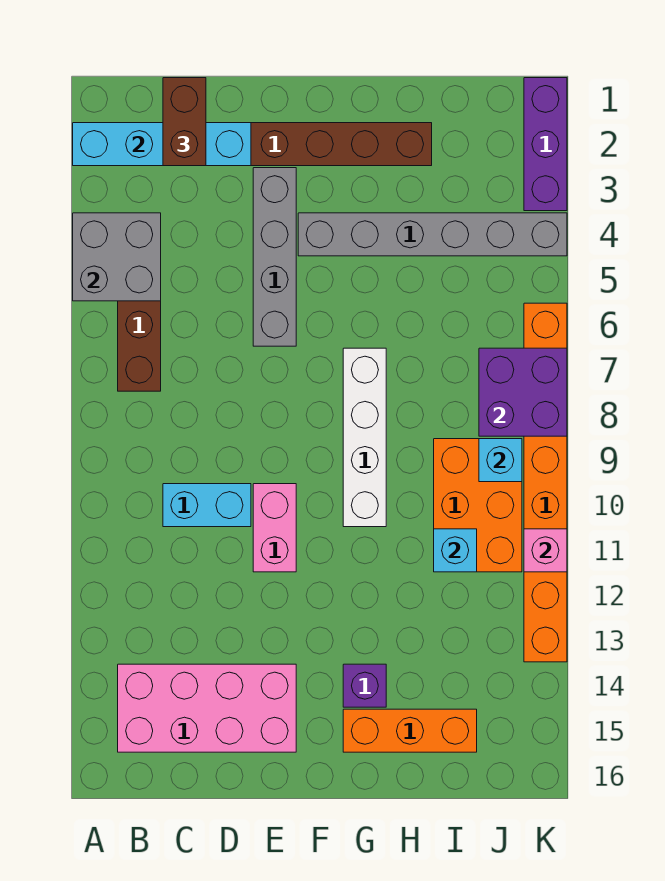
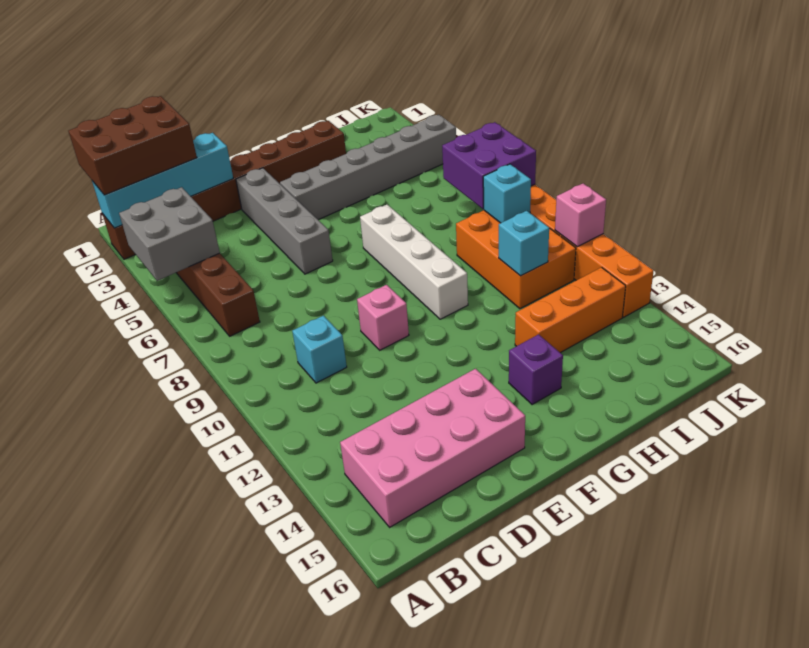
brown 1x2 brick [163,78,206,166] -> brown 2x3 brick [68,96,197,195]
cyan 1x2 brick [163,484,251,527] -> cyan 1x1 brick [292,316,347,383]
pink 1x2 brick [253,484,296,572] -> pink 1x1 brick [357,285,409,350]
orange 1x3 brick [343,709,477,752] -> orange 1x3 brick moved to [515,267,626,353]
purple 1x3 brick [524,78,567,211] -> none

